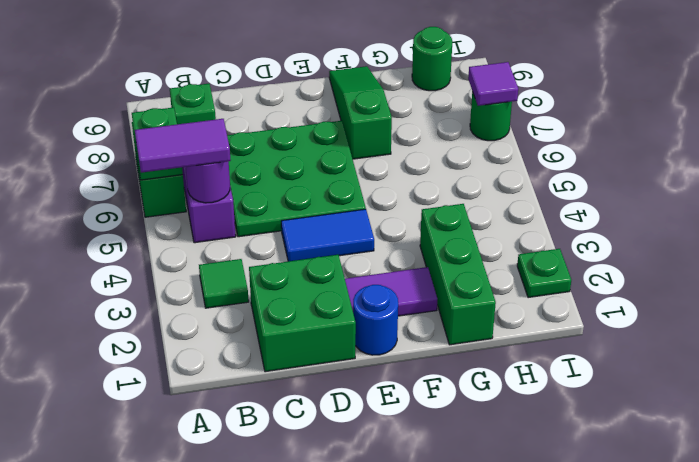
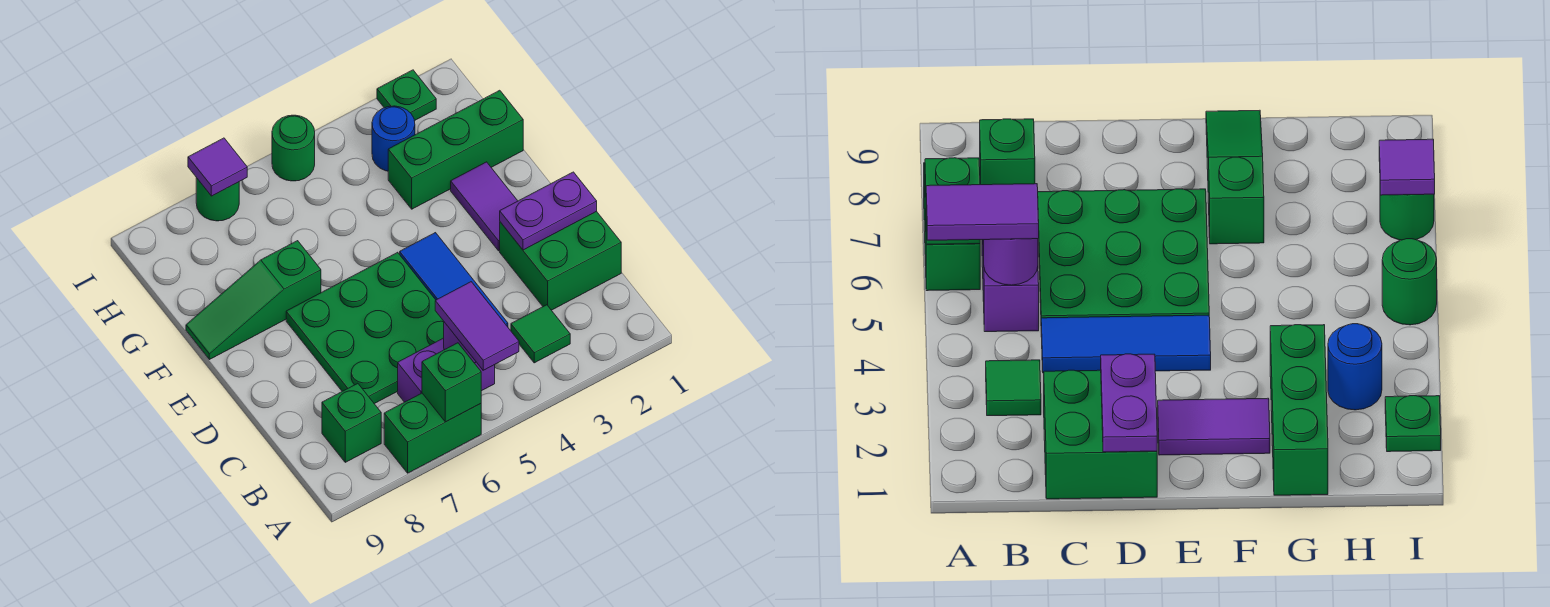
none -> purple 1x2 plate [500,172,597,250]
blue 1x2 tile [281,209,374,261] -> blue 1x3 tile [400,233,508,327]
blue 1x1 round brick [353,285,398,355] -> blue 1x1 round brick moved to [372,106,415,171]
green 1x1 round brick [412,27,452,91] -> green 1x1 round brick moved to [272,115,315,181]

